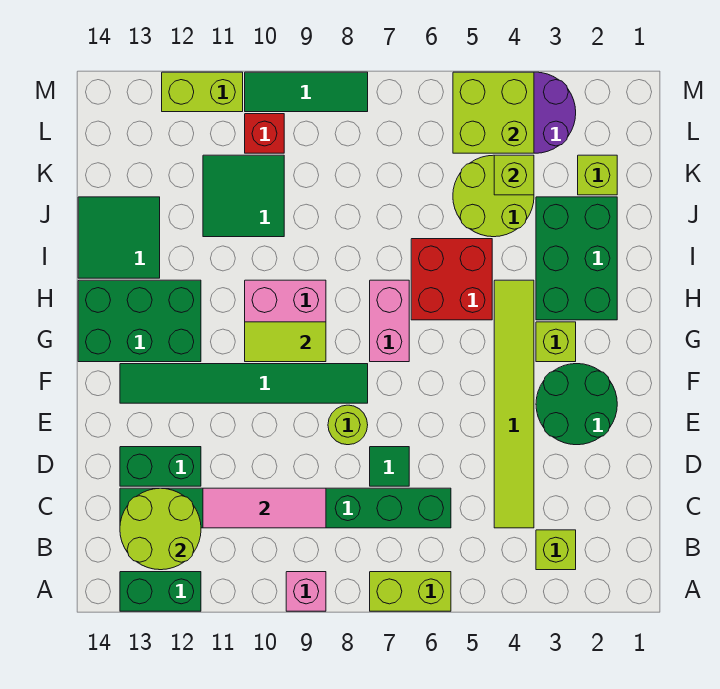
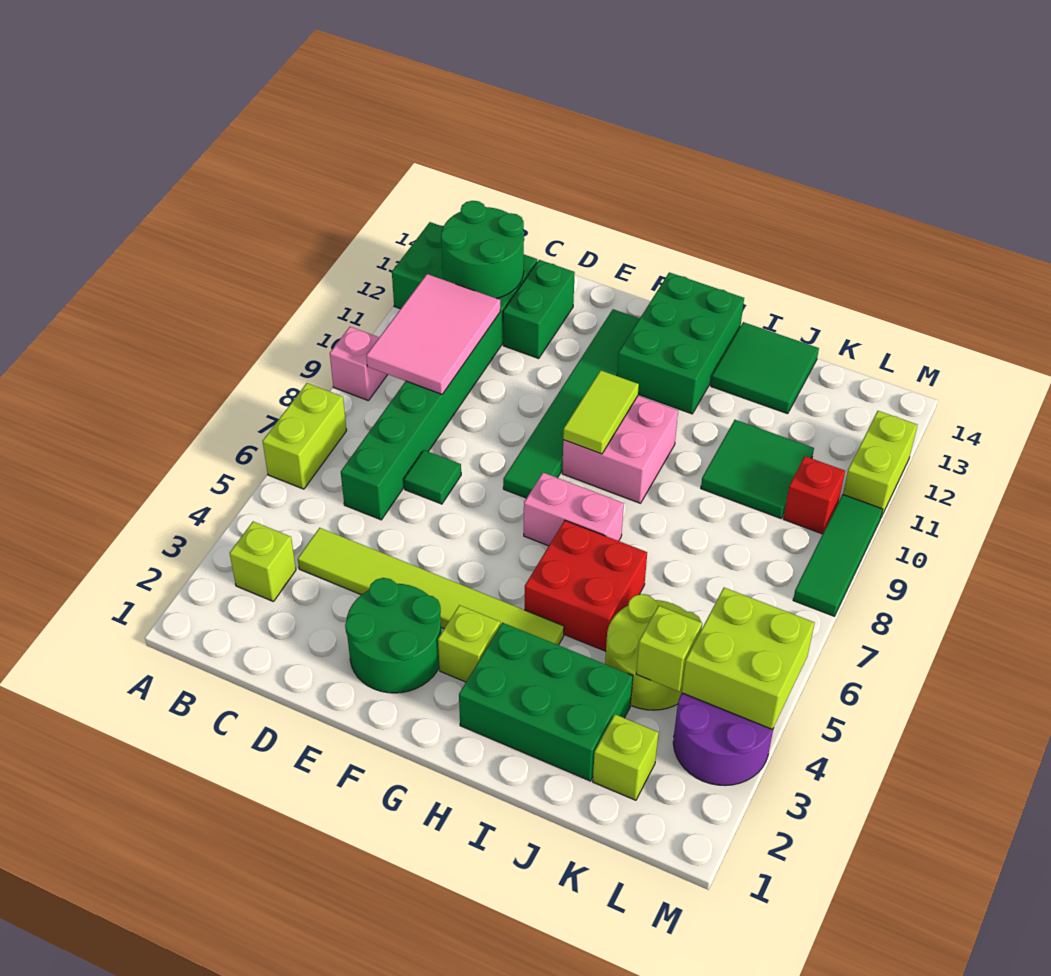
lime 2x2 round brick [120,488,201,570] -> green 2x2 round brick [441,201,524,298]
pink 1x3 tile [203,488,326,528] -> pink 2x3 tile [366,274,500,394]
lime 1x1 round brick [328,405,368,445] -> none

